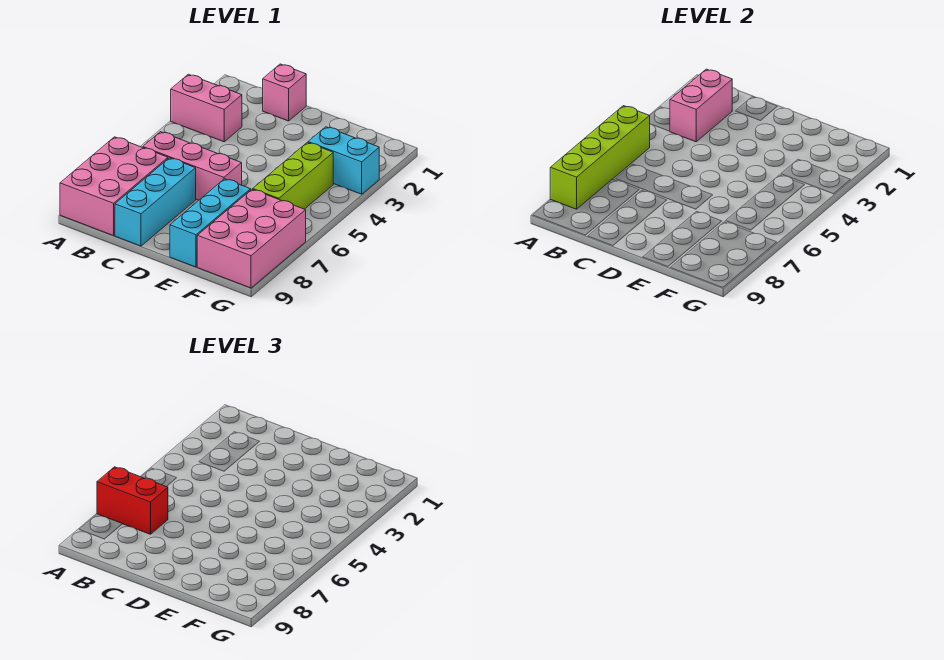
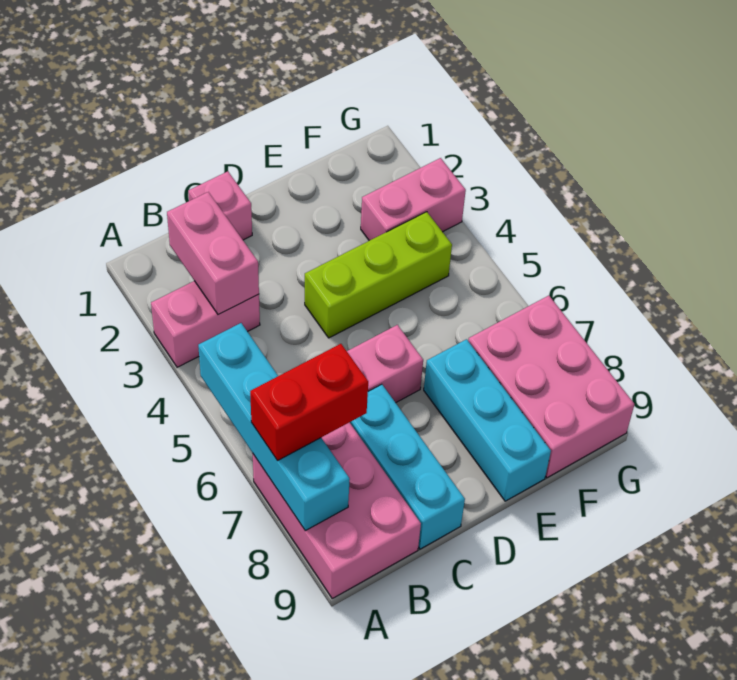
lime 1x4 brick [550,106,650,209] -> cyan 1x4 brick [198,323,350,531]
cyan 1x2 brick [308,127,379,194] -> pink 1x2 brick [361,158,466,241]
lime 1x3 brick [253,142,333,209] -> lime 1x3 brick turned to [305,212,452,338]

